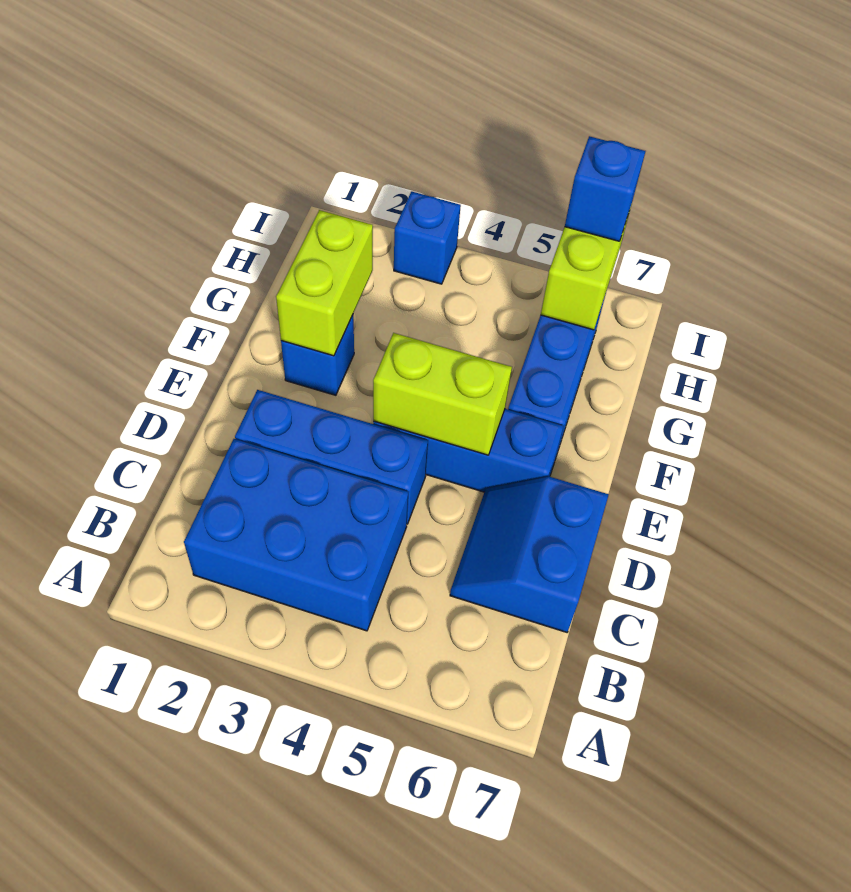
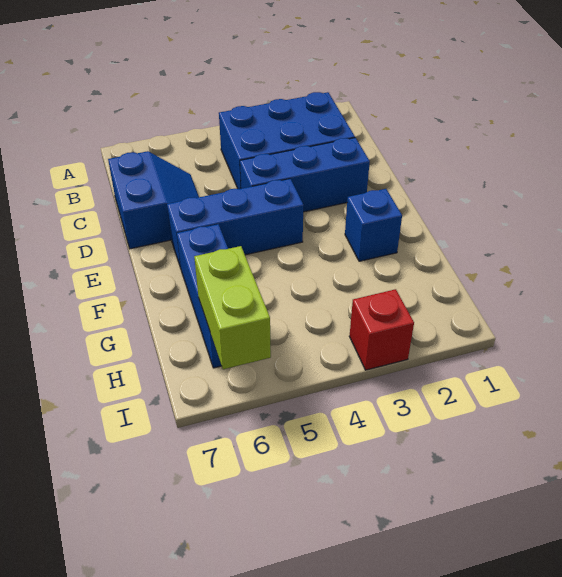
lime 1x2 brick [373,333,512,455] -> none
lime 1x2 brick [276,210,373,356] -> none
blue 1x1 brick [394,192,461,284] -> red 1x1 brick [349,289,414,370]
blue 1x1 brick [565,136,646,241] -> none

